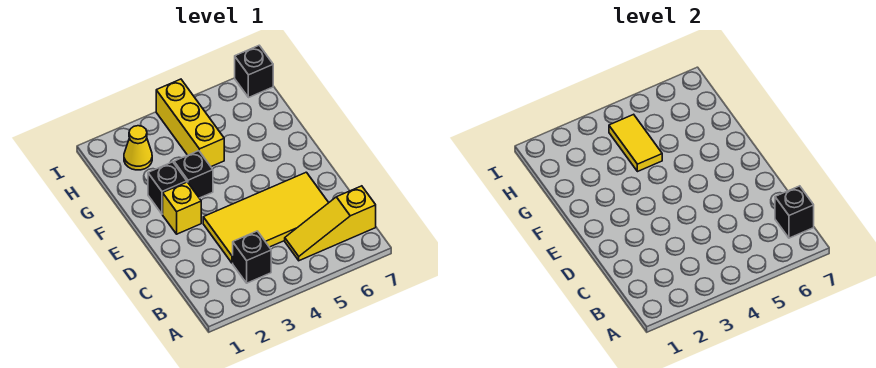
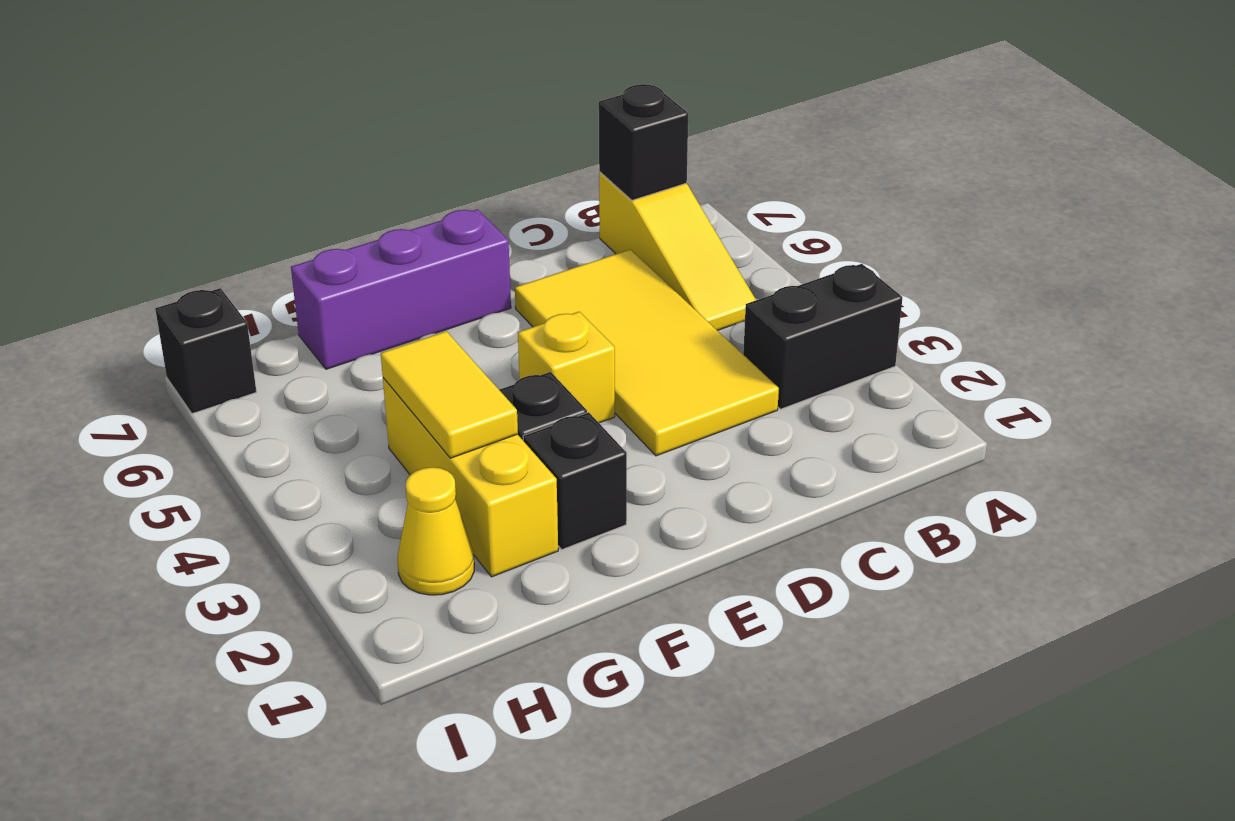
black 1x1 brick [233,231,271,283] -> black 1x2 brick [743,264,902,409]
yellow 1x1 brick [163,182,201,234] -> yellow 1x1 brick moved to [518,312,615,423]
none -> purple 1x3 brick [291,209,511,369]
yellow 1x3 brick [156,79,224,167] -> yellow 1x3 brick turned to [383,378,558,577]
yellow 1x2 tile [609,114,662,172] -> yellow 1x2 tile turned to [381,331,518,458]

